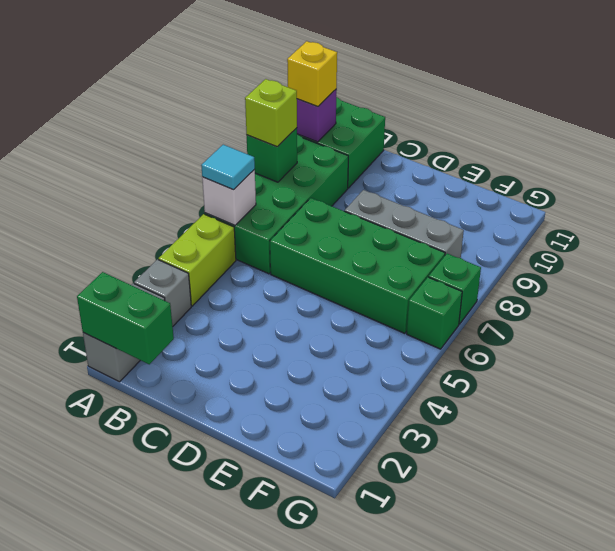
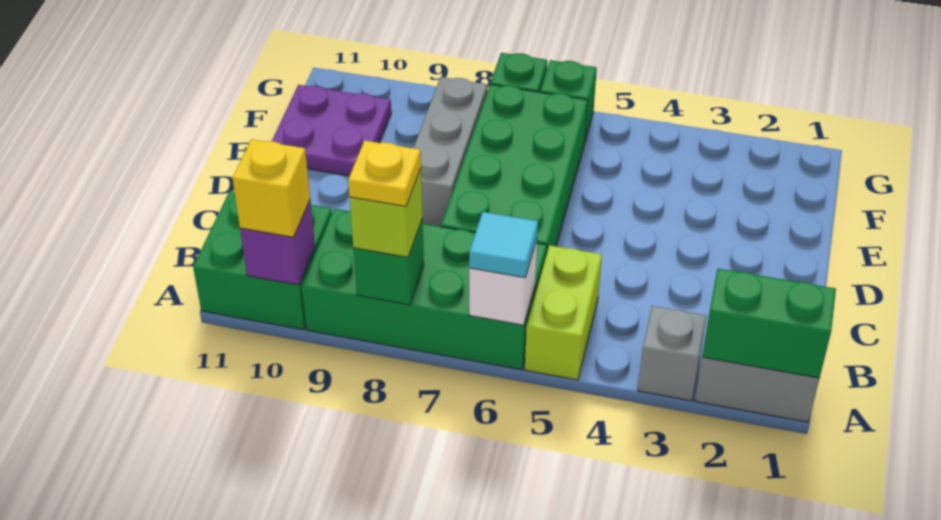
green 1x2 brick [77,272,174,364] -> green 1x2 brick turned to [702,268,836,378]
lime 1x2 brick [159,214,236,306] -> lime 1x2 brick turned to [525,245,602,380]
none -> yellow 1x1 plate [348,141,421,206]
none -> purple 2x2 plate [272,85,391,176]

